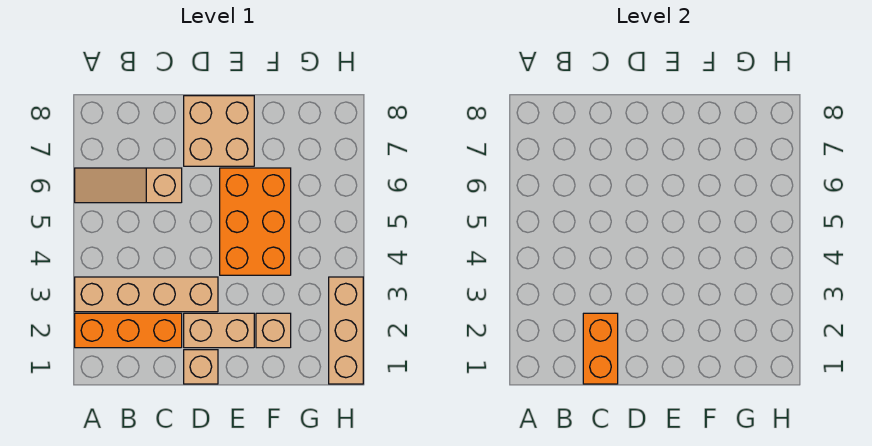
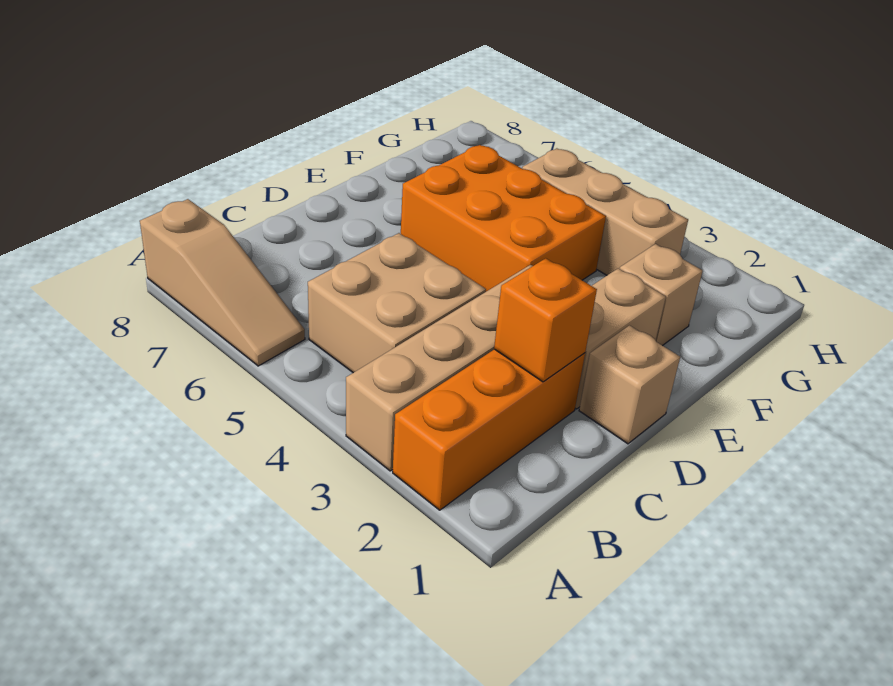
tan 1x3 slope [75,168,182,203] -> tan 1x3 slope turned to [140,199,305,366]
orange 1x2 brick [583,313,618,384] -> orange 1x1 brick [494,258,597,382]
tan 2x2 brick [184,96,254,166] -> tan 2x2 brick moved to [308,233,486,373]
tan 1x3 brick [329,277,363,384] -> tan 1x3 brick moved to [522,148,688,275]

